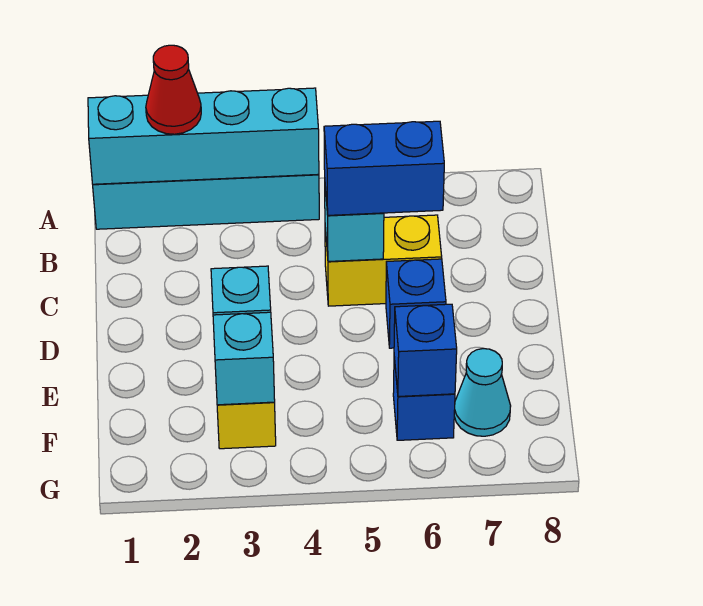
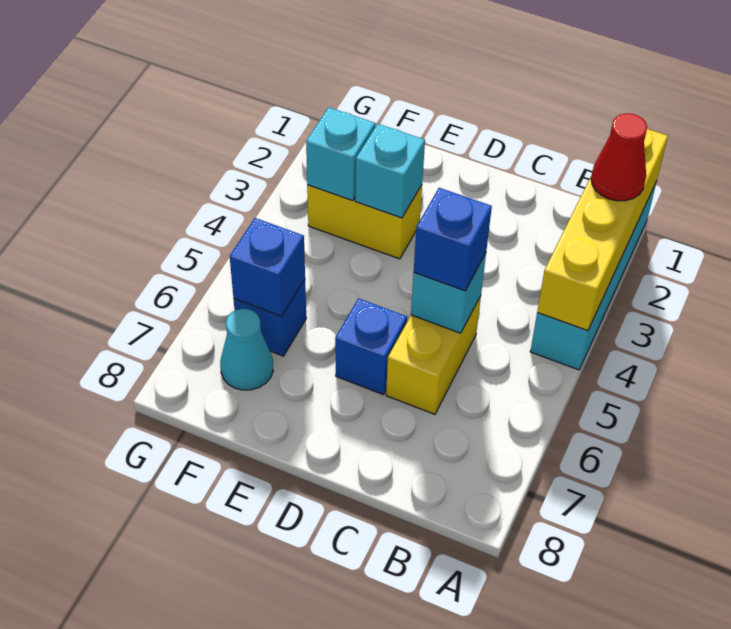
cyan 1x4 brick [88,88,319,184] -> yellow 1x4 brick [537,129,668,331]
blue 1x2 brick [324,121,444,215] -> blue 1x1 brick [414,188,492,291]

